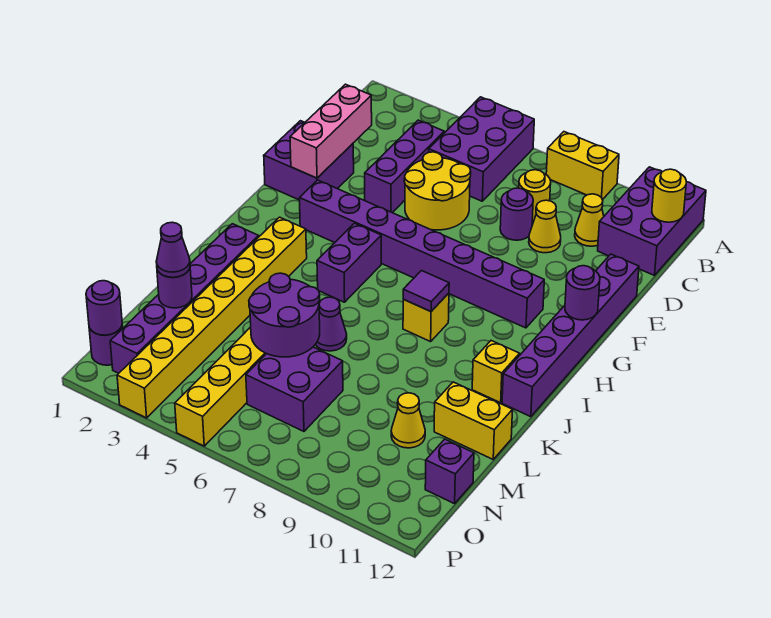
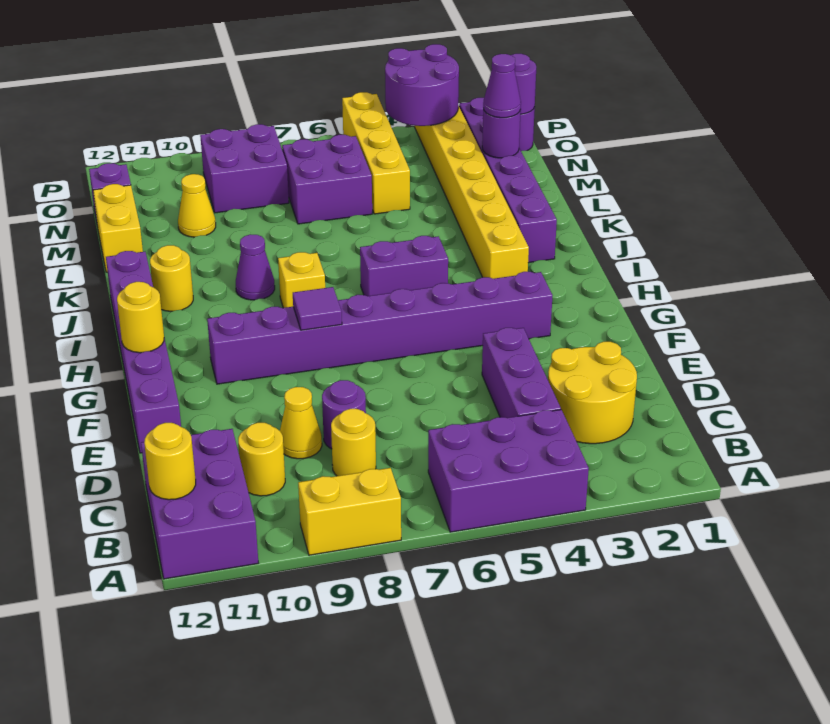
purple 2x3 brick [429,97,534,201] -> purple 2x3 brick turned to [428,410,589,532]
yellow 1x1 cone [575,194,604,246] -> yellow 1x1 round brick [238,423,285,496]
pink 1x3 brick [290,84,372,178] -> none
yellow 2x2 round brick [404,152,471,230] -> yellow 2x2 round brick moved to [548,342,637,444]
purple 2x2 brick [264,121,354,200] -> purple 2x2 brick moved to [200,124,289,213]
purple 1x1 round brick [565,266,600,320] -> yellow 1x1 round brick [117,282,164,353]
purple 1x2 brick [317,223,381,302] -> purple 1x2 brick turned to [360,236,448,296]
purple 1x1 tile [403,271,449,312] -> purple 1x1 tile moved to [293,287,342,330]
yellow 1x1 brick [472,341,520,403] -> yellow 1x1 round brick [150,245,193,311]
purple 1x1 cone [315,297,347,351] -> purple 1x1 cone moved to [236,234,275,300]
purple 2x2 round brick [249,273,320,357] -> purple 2x2 round brick moved to [385,44,459,126]
yellow 1x2 brick [434,382,512,459] -> yellow 1x2 brick turned to [93,184,143,272]

